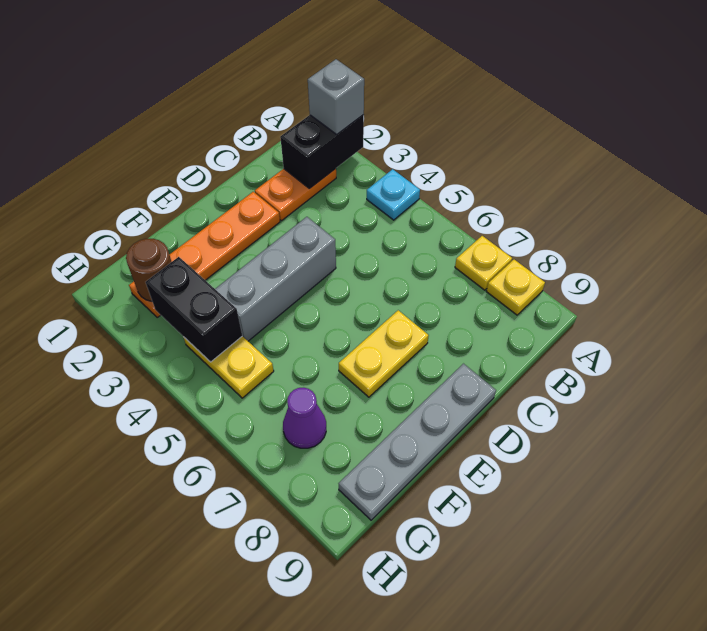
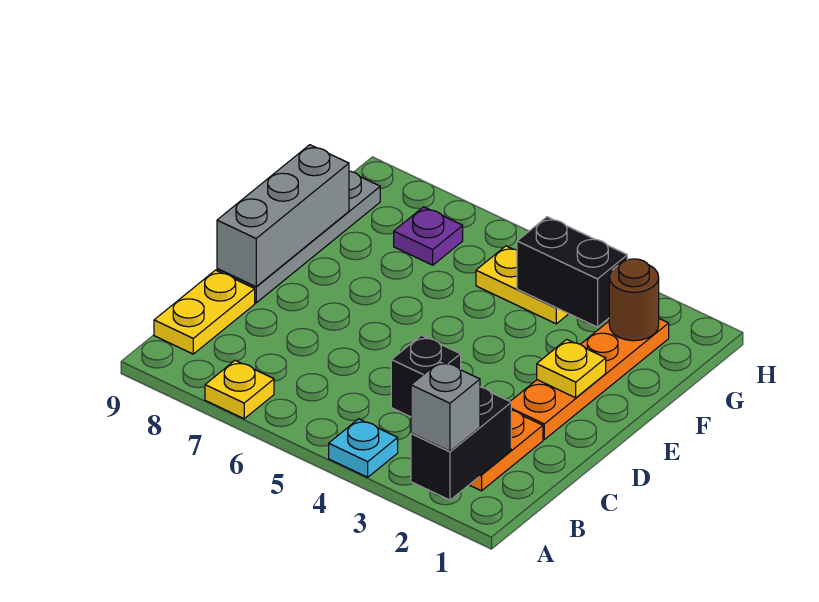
yellow 1x1 plate [486,260,545,315] -> yellow 1x1 plate moved to [537,339,606,398]
none -> black 1x1 brick [391,335,461,417]
grey 1x3 brick [215,217,336,341] -> grey 1x3 brick moved to [217,145,349,287]
yellow 1x2 plate [339,310,429,397] -> yellow 1x2 plate moved to [154,270,255,354]
purple 1x1 cone [283,388,326,448] -> purple 1x1 plate [394,207,463,265]

